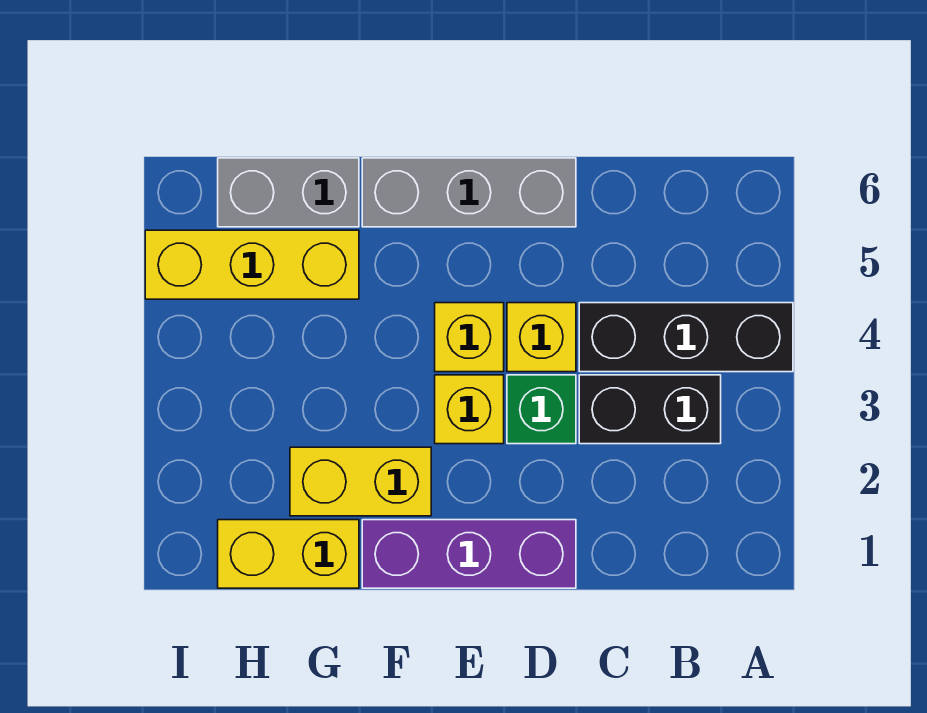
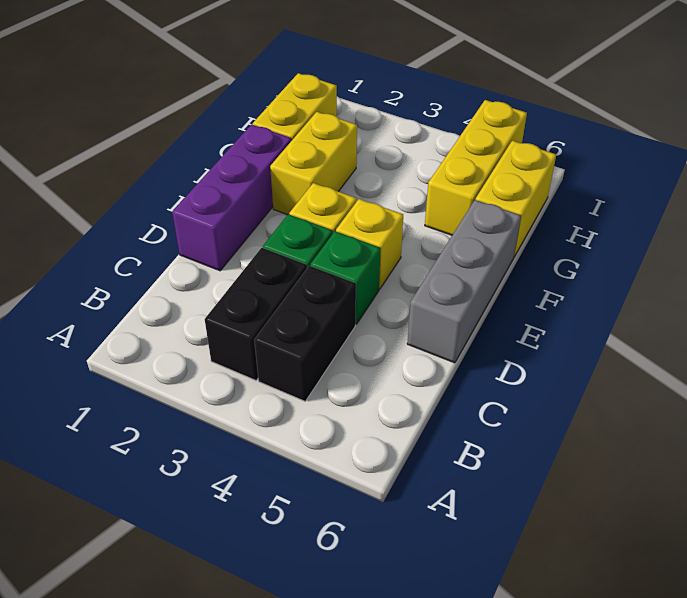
black 1x3 brick [579,303,793,372] -> black 1x2 brick [254,266,356,401]
yellow 1x1 brick [507,303,576,372] -> green 1x1 brick [311,231,380,324]
grey 1x2 brick [218,158,359,227] -> yellow 1x2 brick [476,141,556,257]

